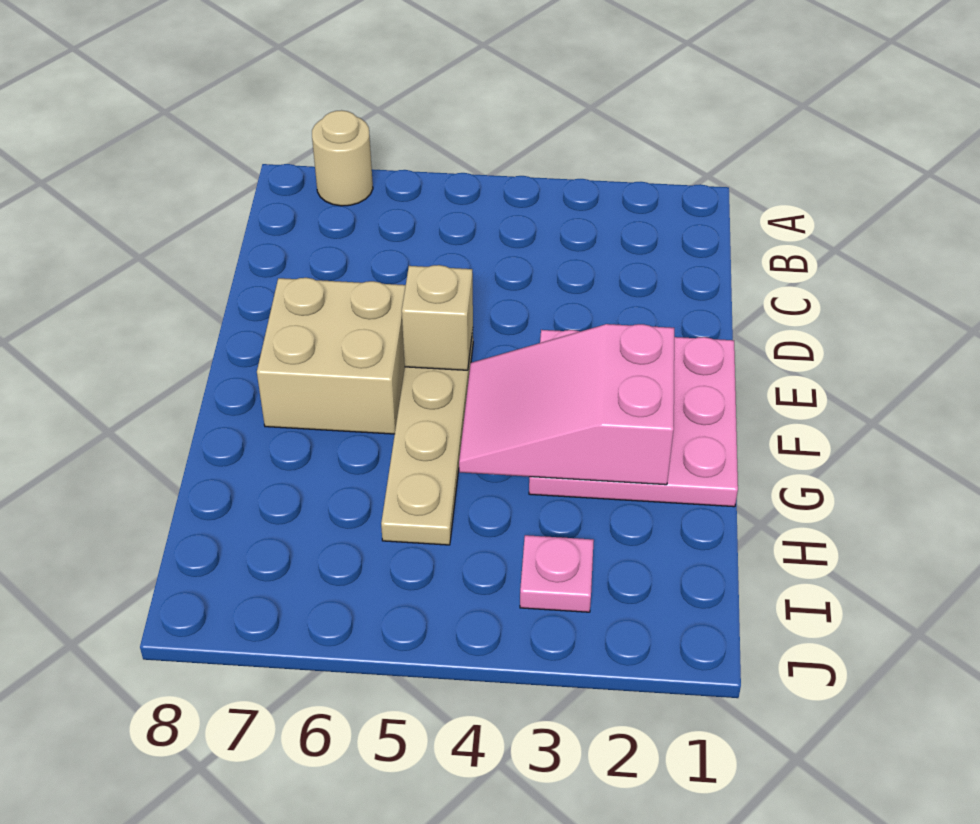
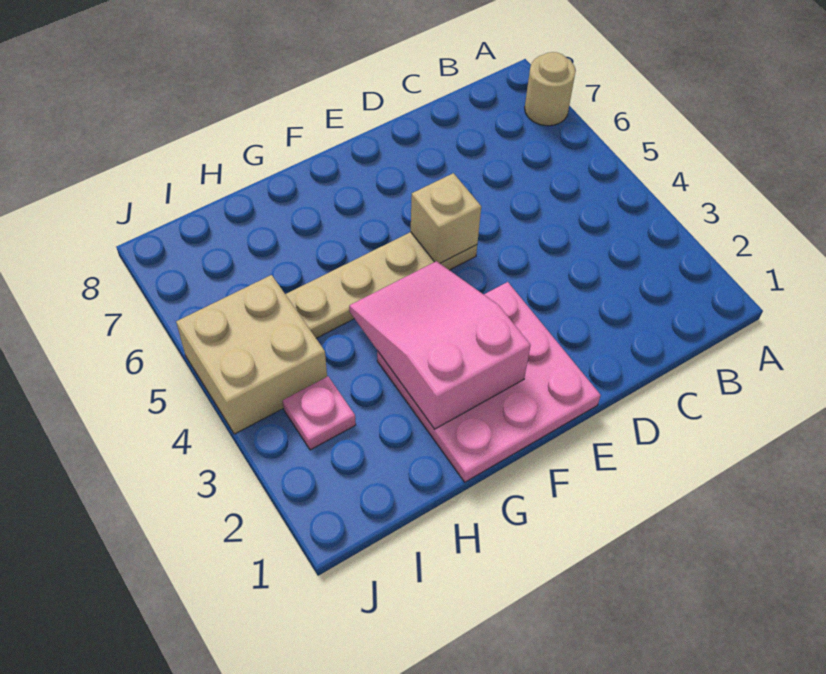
tan 2x2 brick [257,278,406,434] -> tan 2x2 brick moved to [176,275,327,434]

